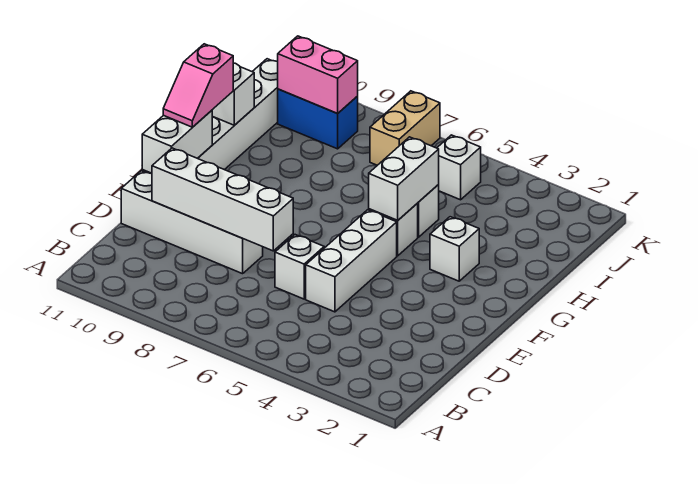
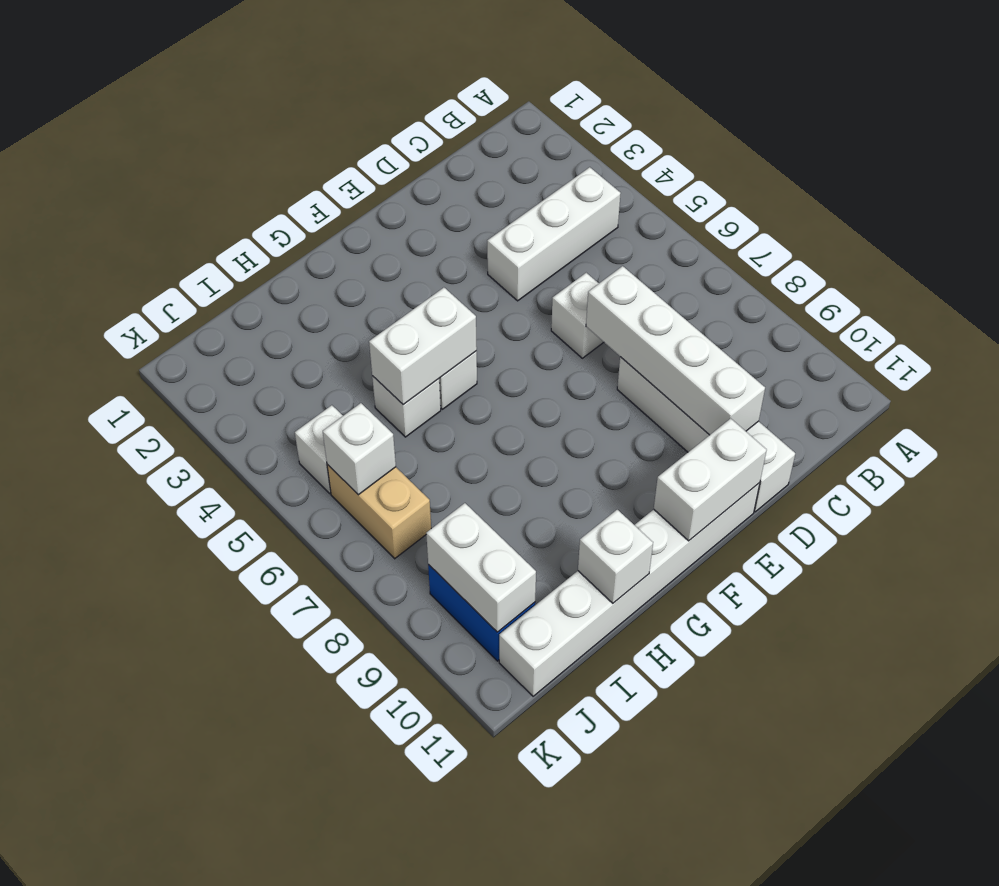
white 1x3 brick [306,210,397,312] -> white 1x3 brick moved to [487,167,621,301]
pink 1x2 slope [163,44,233,127] -> none
white 1x1 brick [430,217,479,281] -> white 1x1 brick moved to [323,403,396,495]
tan 1x2 brick [370,91,440,165] -> tan 1x2 brick turned to [327,464,431,559]
pink 1x2 brick [278,36,358,113] -> white 1x2 brick [426,503,536,632]

